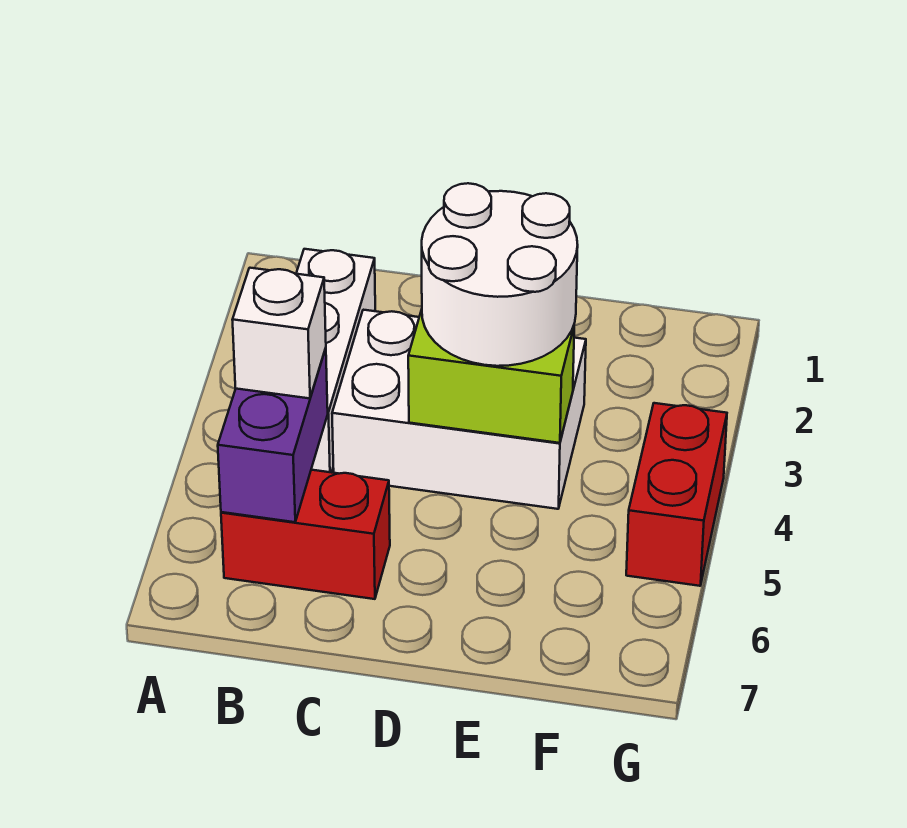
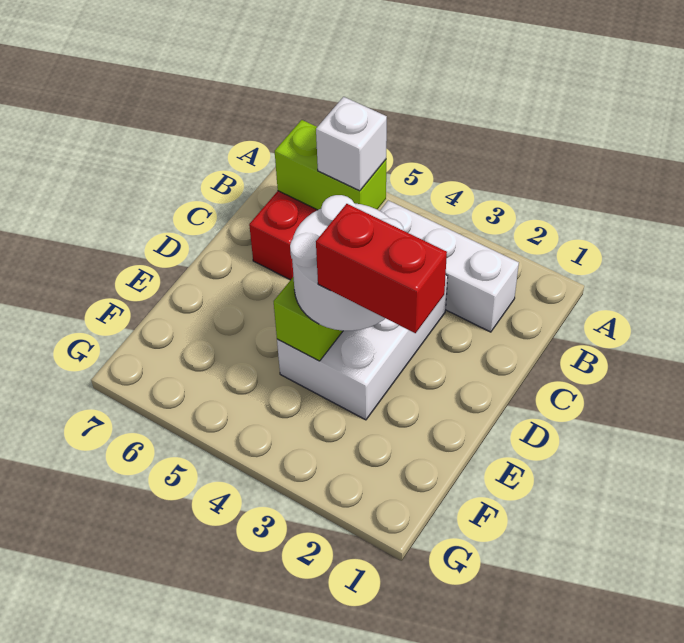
purple 1x2 brick [218,348,328,522] -> lime 1x2 brick [275,120,386,210]
red 1x2 brick [626,403,727,586] -> red 1x2 brick moved to [316,204,447,333]

